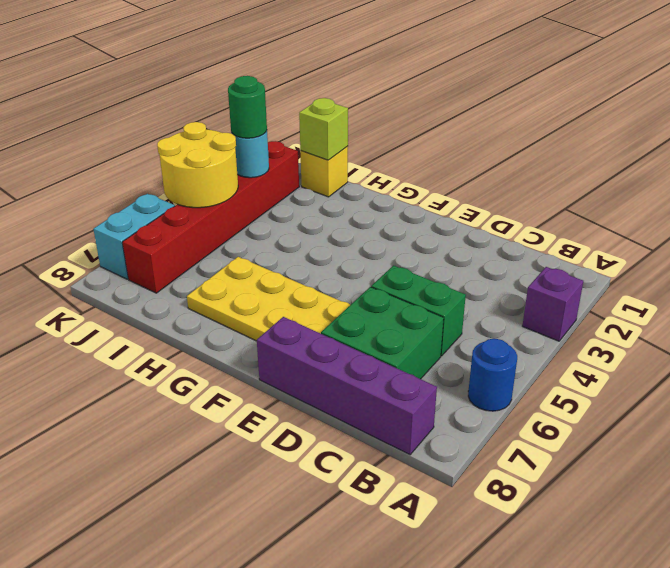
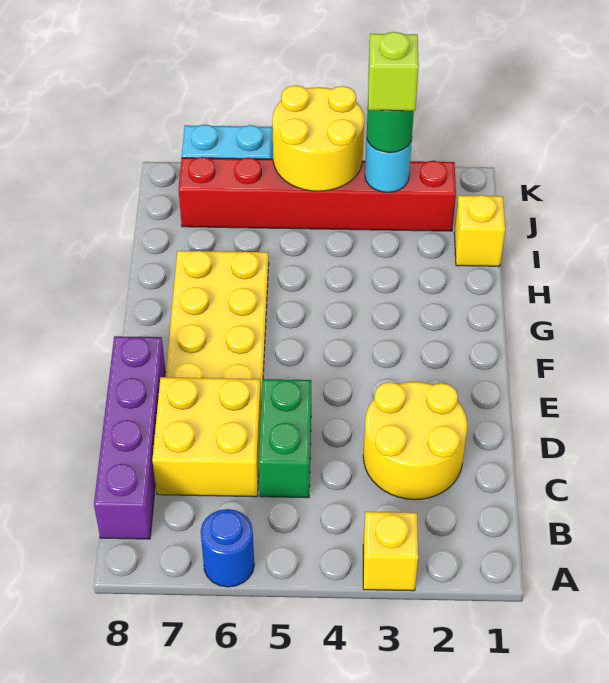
purple 1x1 brick [523,267,583,341] -> yellow 1x1 brick [363,512,418,591]
none -> yellow 2x2 round brick [363,382,467,500]
green 2x2 brick [321,287,444,379] -> yellow 2x2 brick [152,377,261,497]
lime 1x1 brick [299,98,348,160] -> lime 1x1 brick moved to [368,32,419,111]

